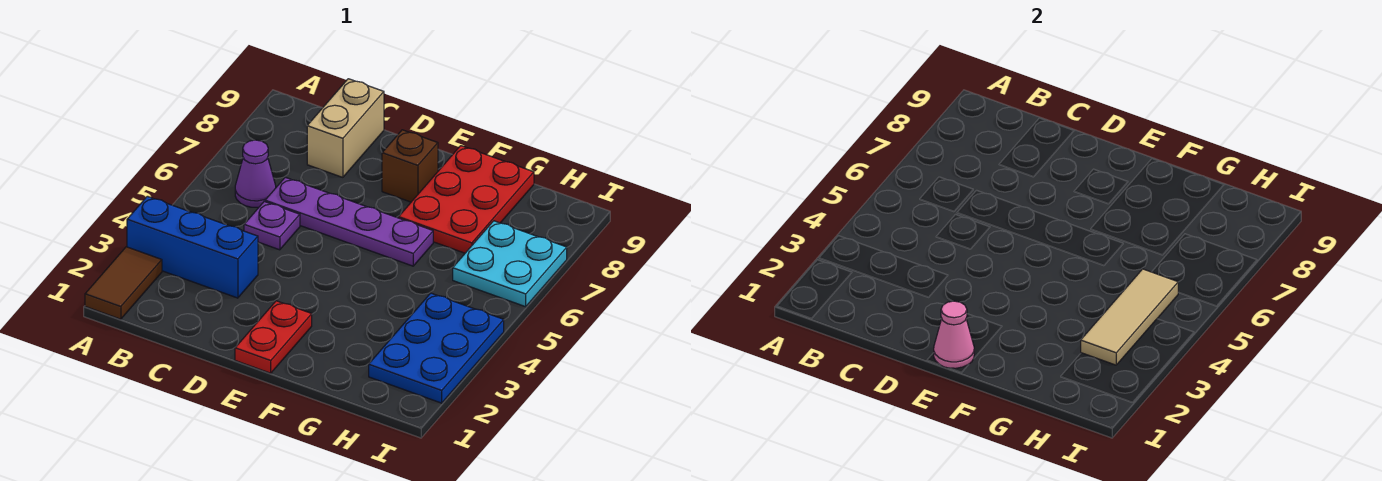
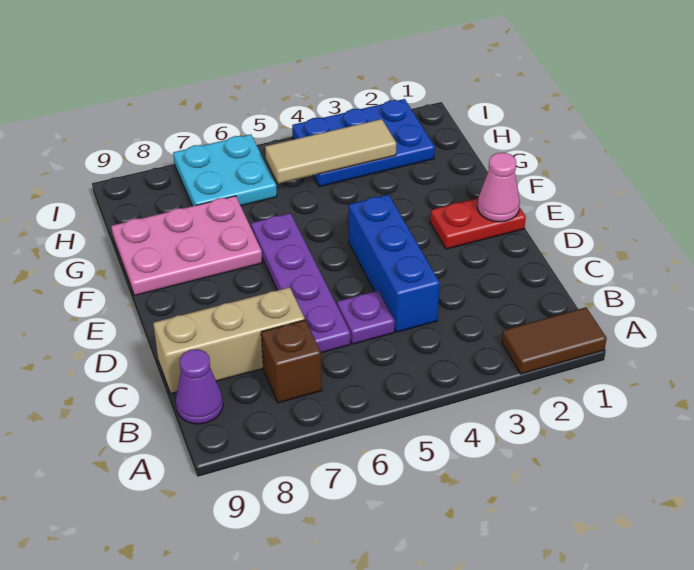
blue 1x3 brick [127,196,258,298] -> blue 1x3 brick moved to [349,194,440,332]
purple 1x1 cone [235,140,276,207] -> purple 1x1 cone moved to [176,349,223,424]
tan 1x2 brick [307,79,384,177] -> tan 1x3 brick [153,287,305,393]
brown 1x1 brick [382,130,438,202] -> brown 1x1 brick moved to [261,320,322,403]
red 2x3 plate [399,146,534,253] -> pink 2x3 plate [111,196,262,296]

